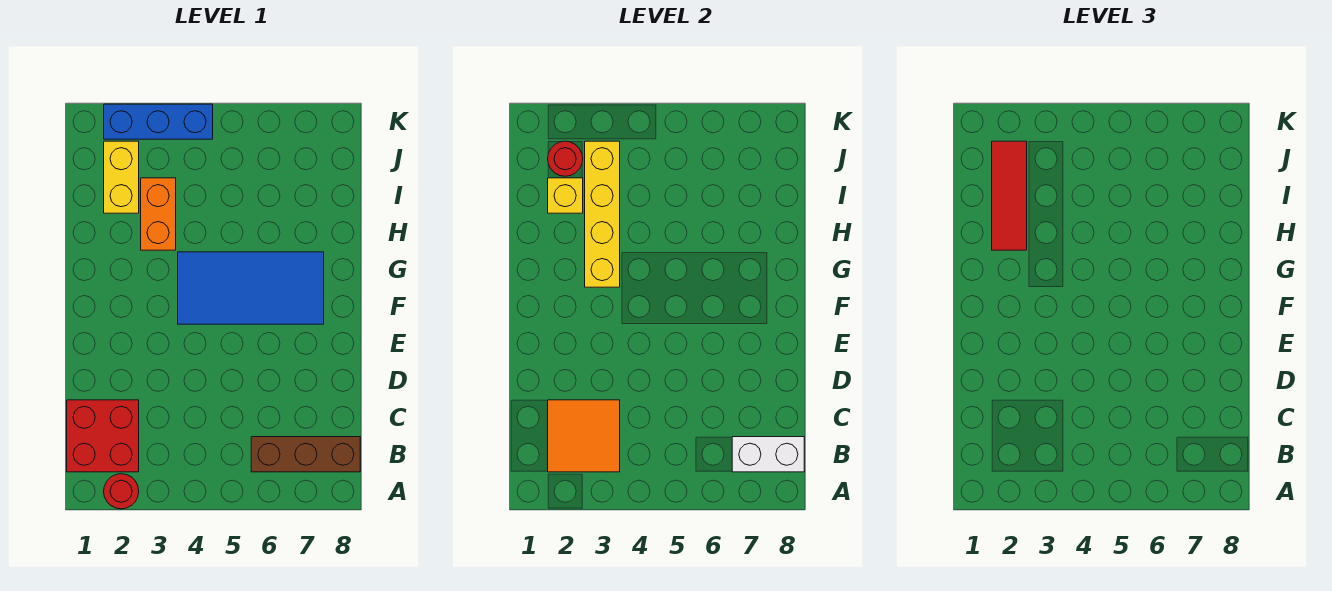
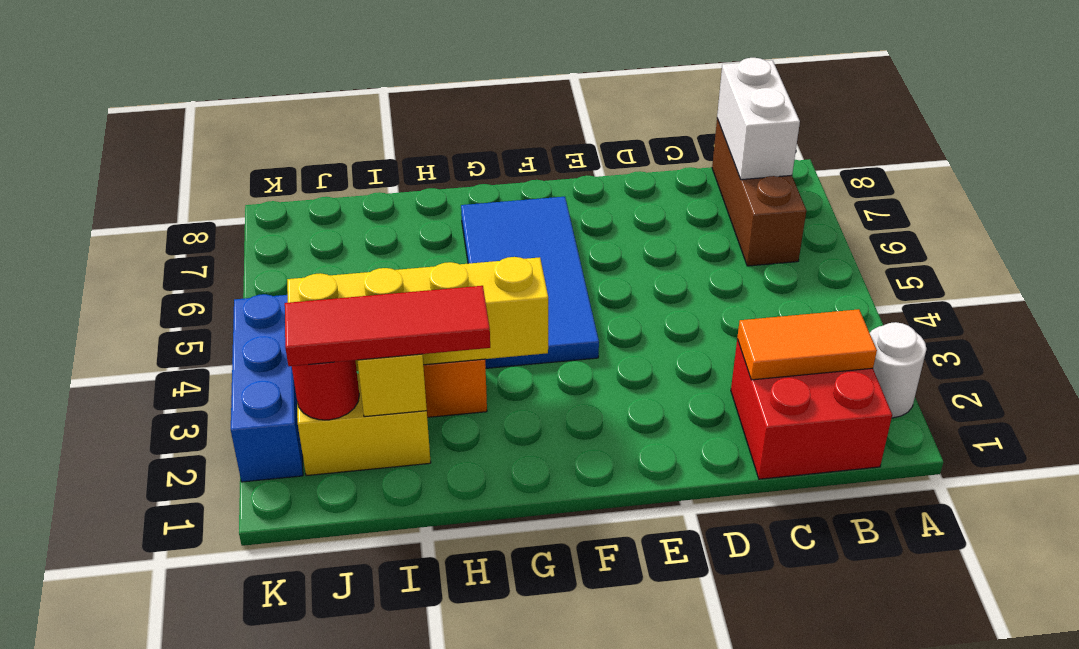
red 1x1 round brick [104,474,139,509] -> white 1x1 round brick [870,322,927,418]
orange 2x2 tile [548,400,620,472] -> orange 1x2 tile [737,309,877,380]

